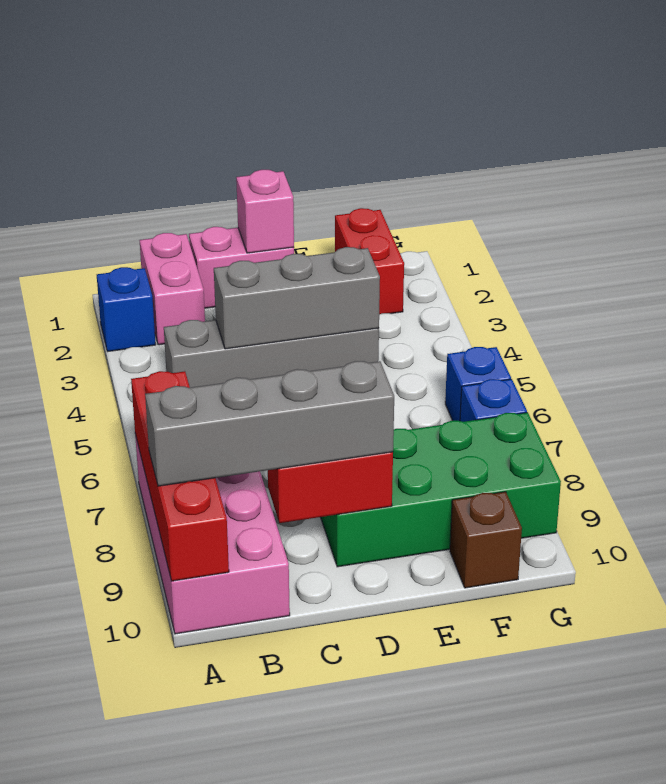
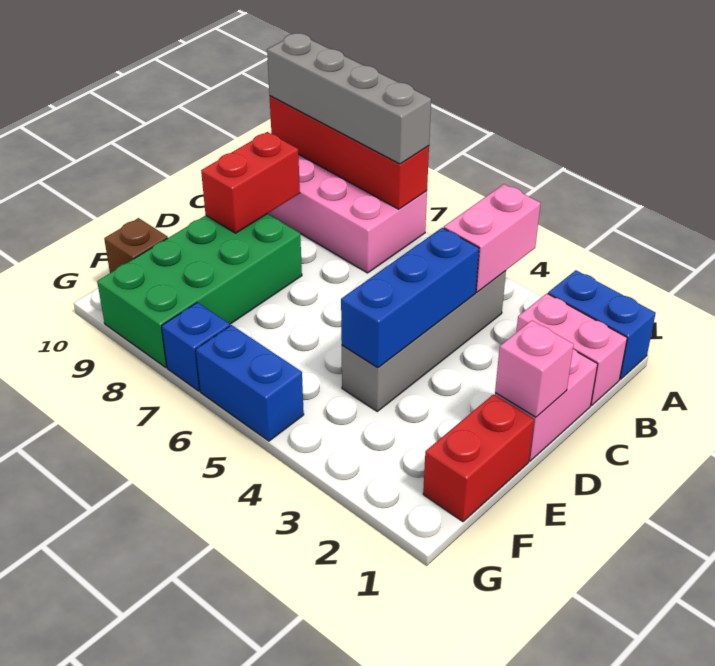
blue 1x1 brick [97,267,156,351] -> blue 1x2 brick [548,270,656,379]
none -> pink 1x2 brick [444,184,541,292]
grey 1x4 brick [145,361,394,486] -> grey 1x4 brick turned to [267,33,431,164]
grey 1x3 brick [214,247,380,349] -> blue 1x3 brick [341,228,479,368]
red 1x2 brick [335,208,404,314] -> red 1x2 brick turned to [423,394,534,522]
blue 1x1 brick [445,347,511,421] -> blue 1x2 brick [196,325,304,441]

